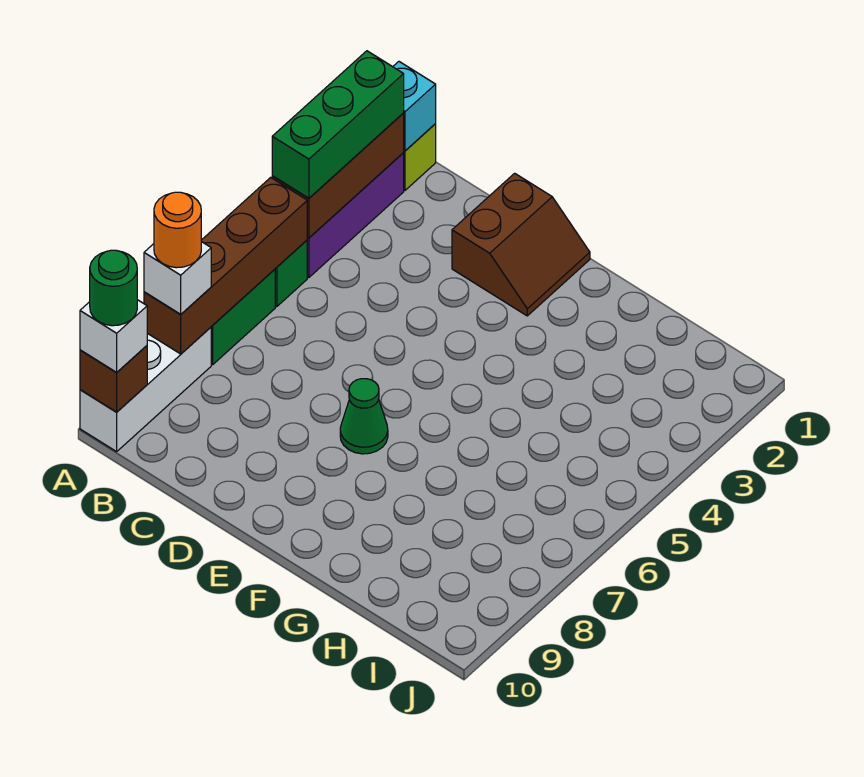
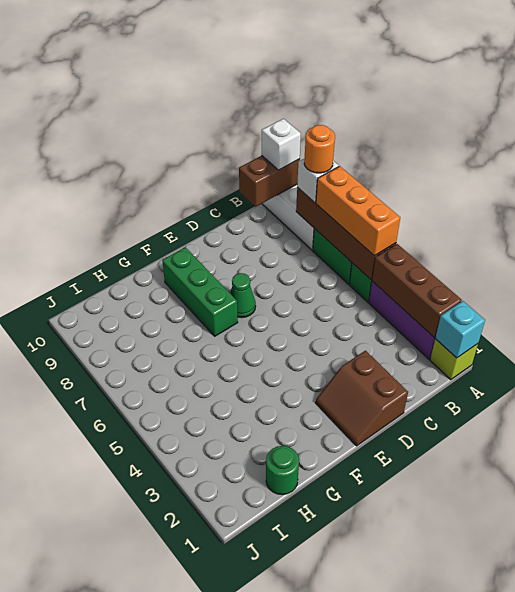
green 1x3 brick [272,51,404,198] -> green 1x3 brick moved to [162,247,238,336]
none -> orange 1x3 brick [316,166,400,256]
brown 1x1 brick [80,346,147,412] -> brown 1x2 brick [239,156,300,207]
green 1x1 round brick [90,250,137,326] -> green 1x1 round brick moved to [266,446,299,495]

